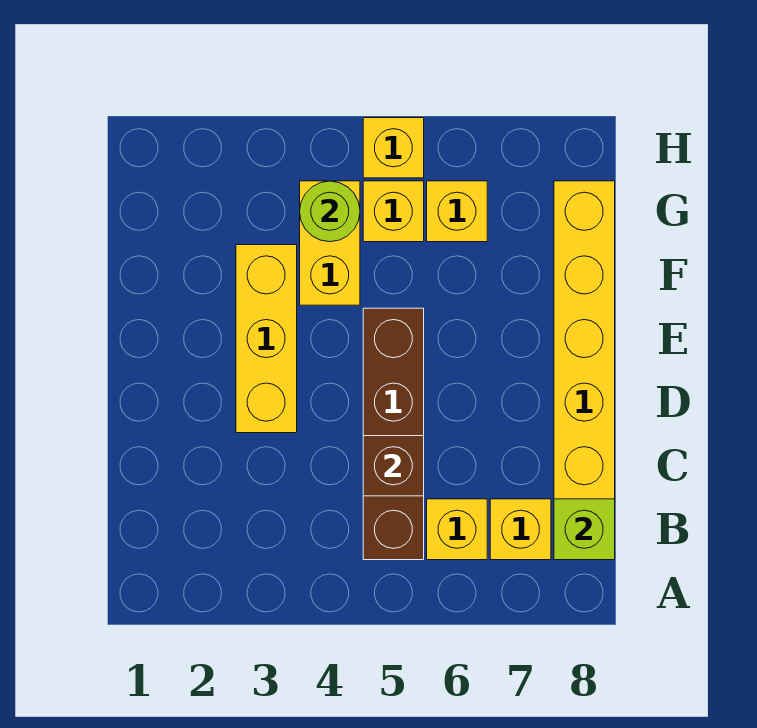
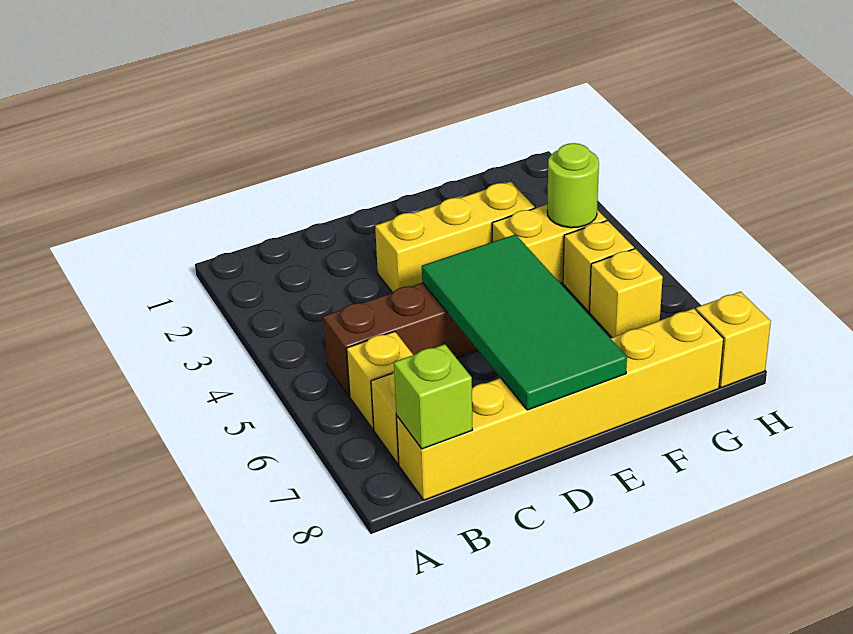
brown 1x1 brick [363,436,424,496] -> none
none -> green 2x4 tile [422,234,627,410]
yellow 1x1 brick [363,118,424,178] -> yellow 1x1 brick moved to [696,292,771,388]

